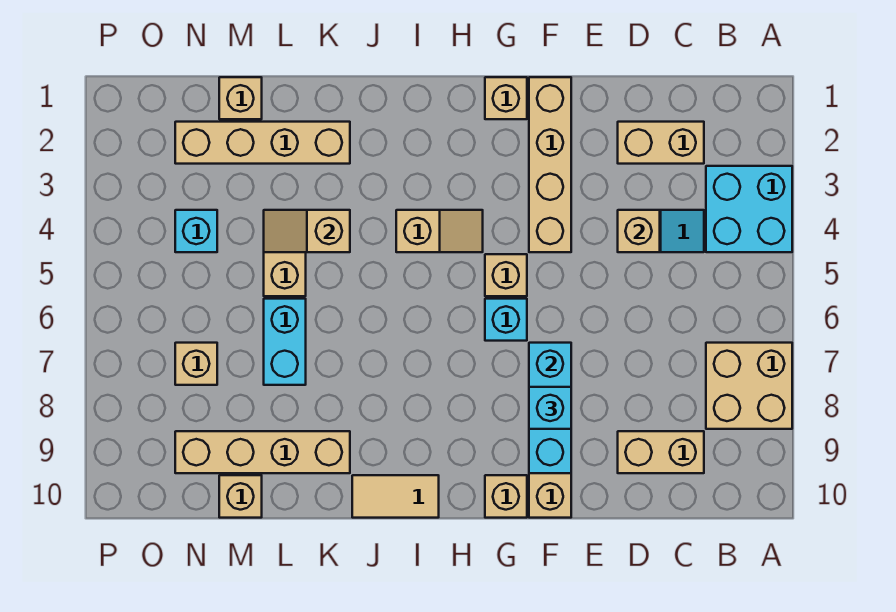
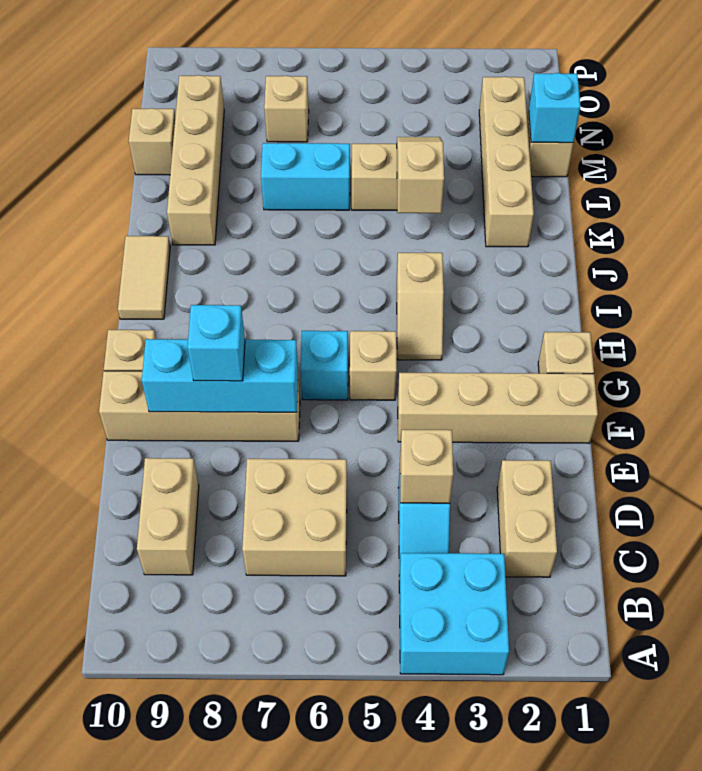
tan 2x2 brick [706,343,792,429] -> tan 2x2 brick moved to [242,459,347,576]
cyan 1x1 brick [175,210,217,252] -> cyan 1x1 brick moved to [529,73,581,143]

